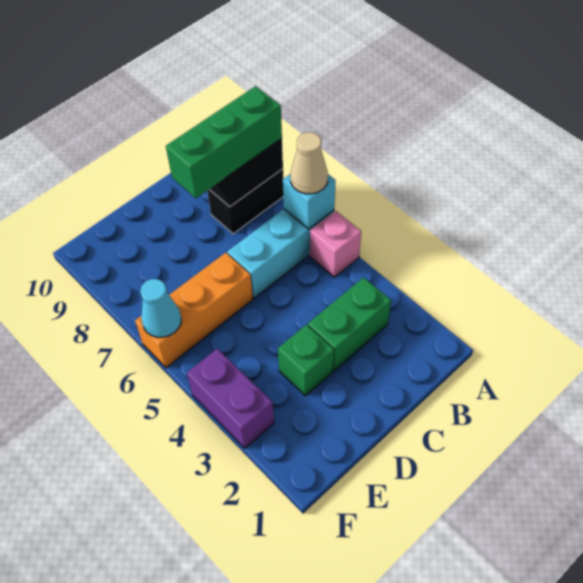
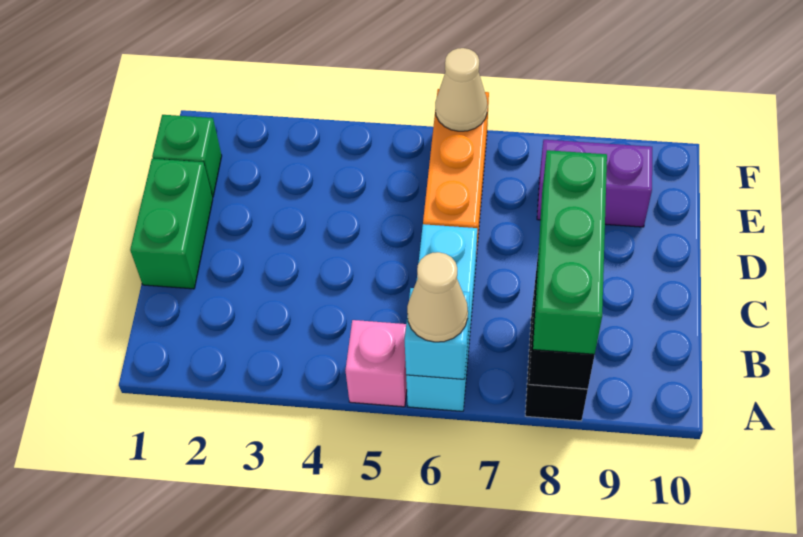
green 1x2 brick [308,277,391,371] -> green 1x2 brick moved to [130,159,213,289]
green 1x1 brick [278,325,334,396] -> green 1x1 brick moved to [152,115,222,197]
purple 1x2 brick [187,349,274,448] -> purple 1x2 brick moved to [537,140,652,227]
cyan 1x1 cone [140,279,181,337] -> tan 1x1 cone [435,48,488,131]

